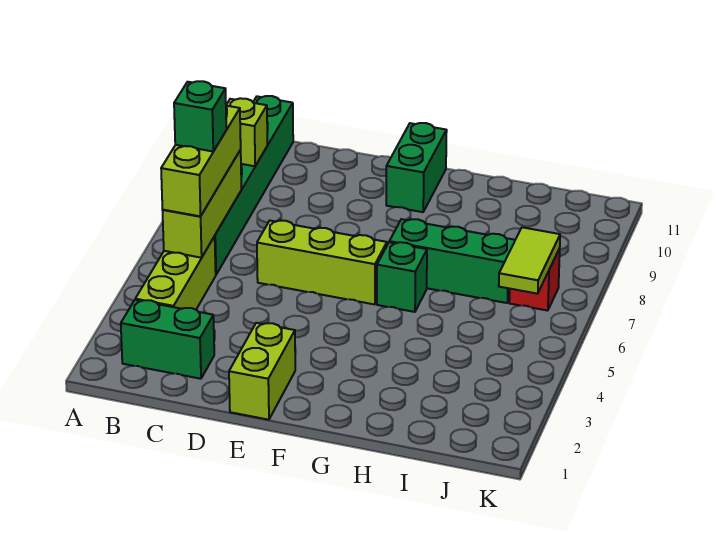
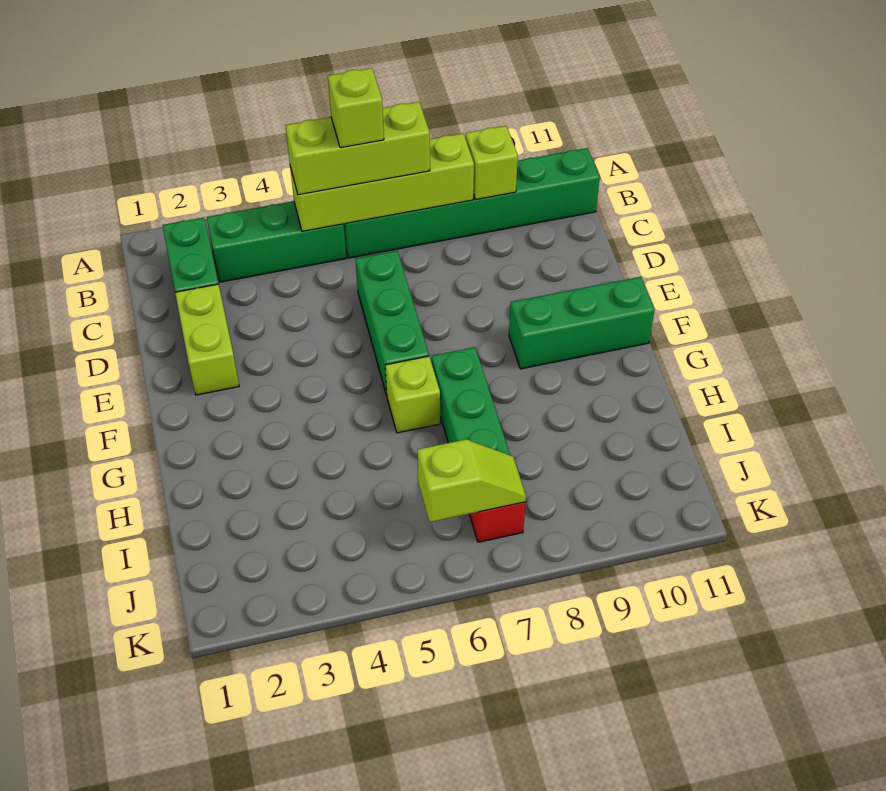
lime 1x3 brick [135,236,216,310] -> green 1x3 brick [207,201,346,282]
lime 1x3 brick [163,150,241,258] -> lime 1x4 brick [290,133,474,231]
green 1x1 brick [174,81,226,151] -> lime 1x1 brick [328,68,384,148]
lime 1x3 brick [257,221,387,304] -> green 1x3 brick [356,251,429,395]
lime 1x2 brick [229,323,295,420] -> lime 1x2 brick turned to [175,284,239,395]
green 1x2 brick [386,123,447,212] -> green 1x3 brick [509,277,655,369]
green 1x1 brick [377,242,427,312] -> lime 1x1 brick [385,356,440,433]
lime 1x2 tile [499,227,560,294] -> lime 1x2 slope [417,439,526,522]

